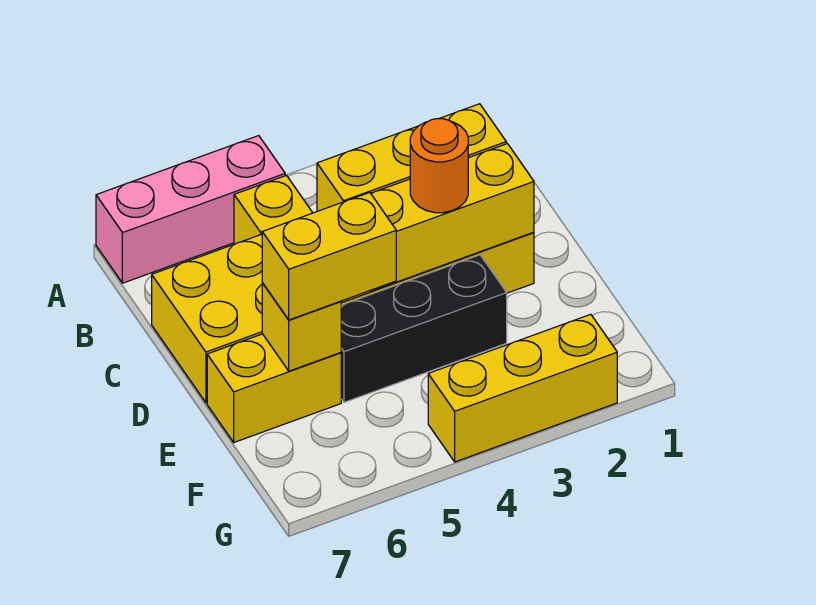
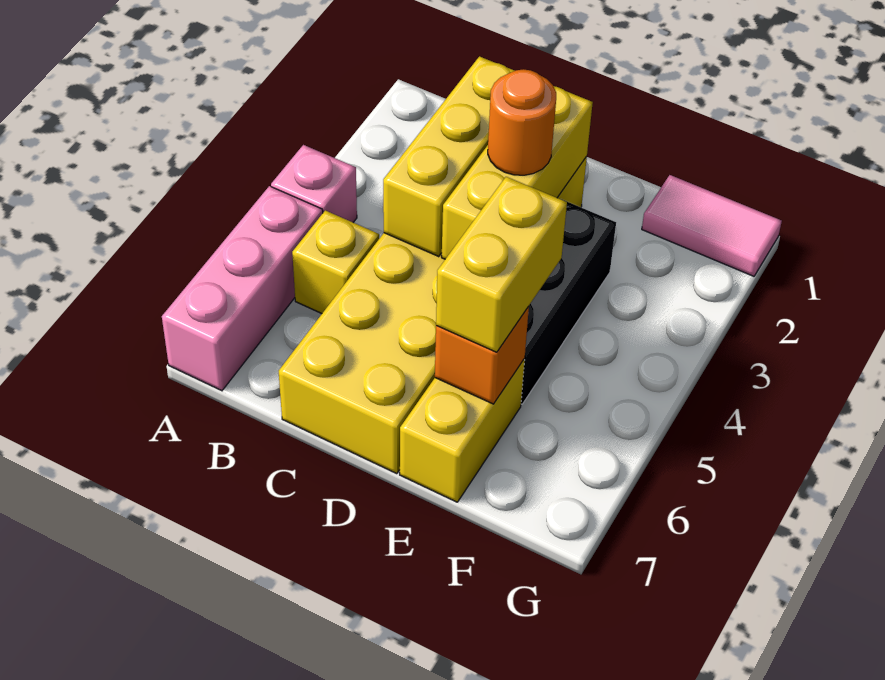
none -> pink 1x1 brick [271,145,357,222]
yellow 1x1 brick [262,283,341,371] -> orange 1x1 brick [435,306,529,404]
none -> pink 1x2 tile [642,175,782,276]
yellow 1x3 brick [428,314,617,462] -> none

